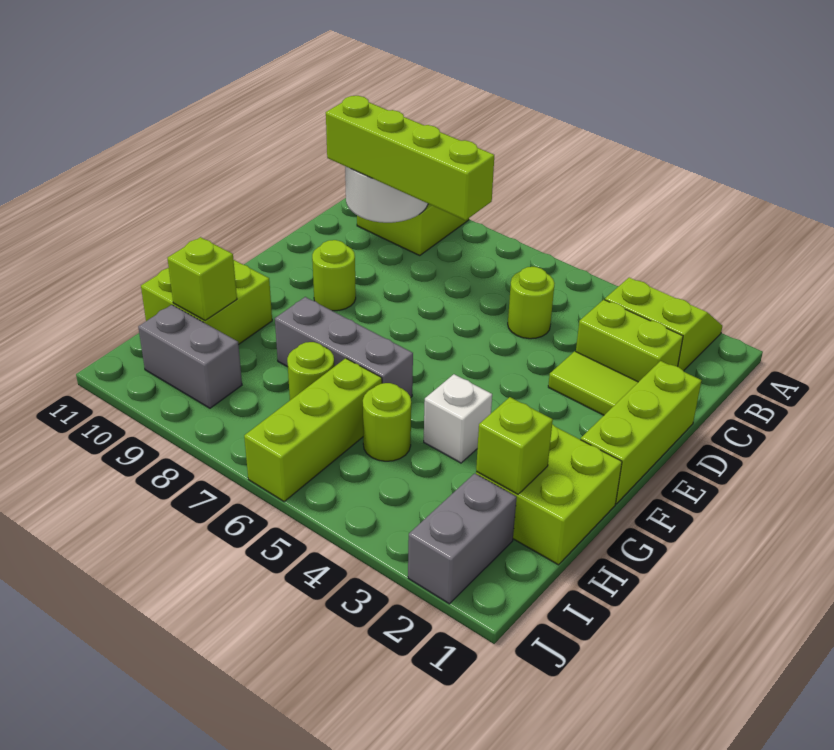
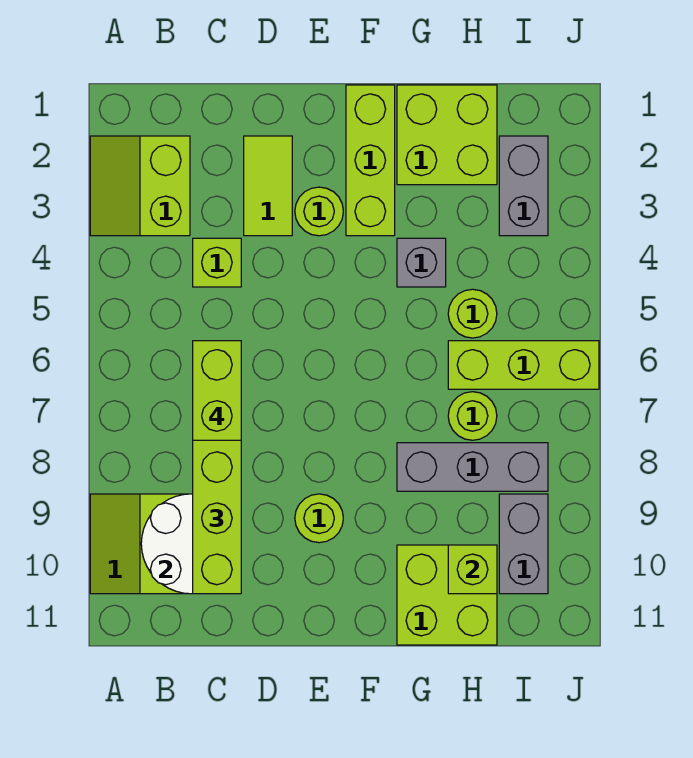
lime 1x2 brick [576,300,683,382] -> lime 1x2 brick moved to [193,341,241,440]
lime 1x1 round brick [508,267,555,339] -> lime 1x1 round brick moved to [295,187,343,236]
lime 1x3 brick [581,361,702,504] -> lime 1x3 brick turned to [346,85,395,236]
white 1x1 brick [424,374,492,463] -> grey 1x1 brick [397,238,446,287]
grey 1x3 brick [275,297,413,397] -> grey 1x3 brick turned to [397,443,548,491]
lime 1x1 brick [476,397,553,494] -> lime 1x1 brick moved to [193,238,241,287]
grey 1x2 brick [408,473,517,604] -> grey 1x2 brick turned to [499,136,548,236]

